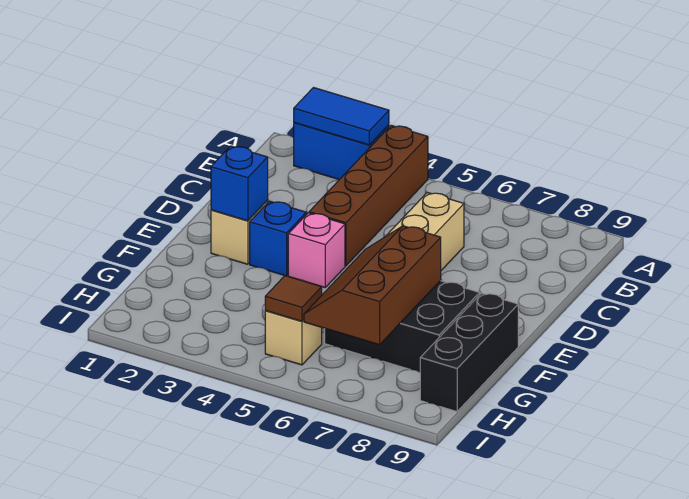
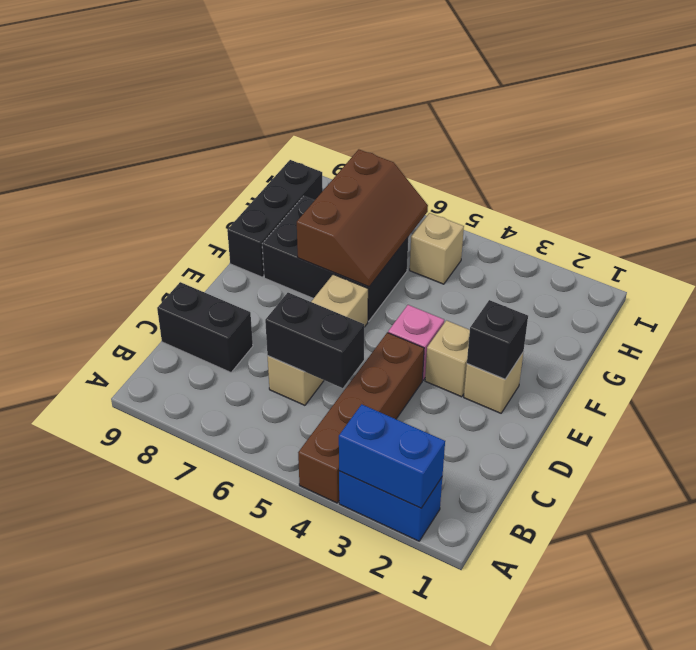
blue 1x2 tile [294,88,389,145] -> blue 1x2 brick [339,404,445,508]
none -> black 1x2 brick [265,293,364,388]
none -> black 1x2 brick [157,282,253,372]
blue 1x1 brick [211,146,268,221] -> black 1x1 brick [467,300,528,379]
blue 1x1 brick [250,201,306,276] -> tan 1x1 brick [425,320,470,397]
brown 1x1 tile [265,276,322,321] -> none

